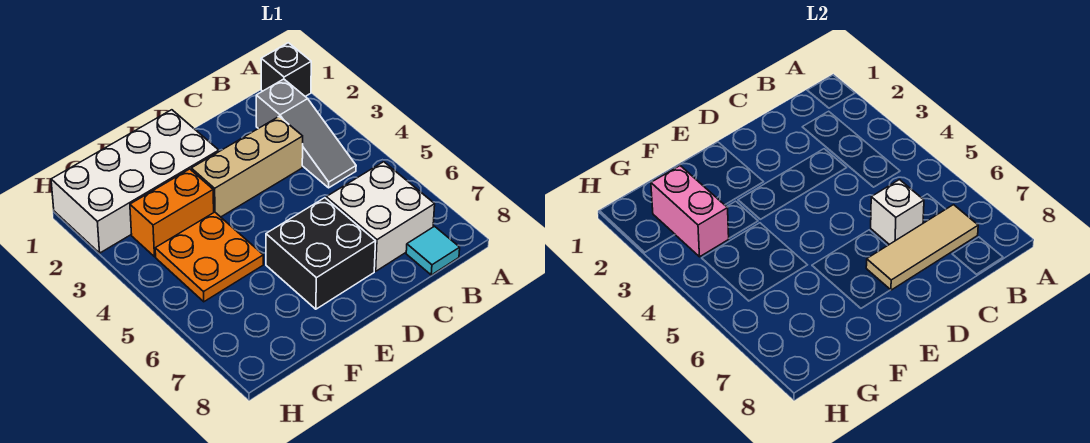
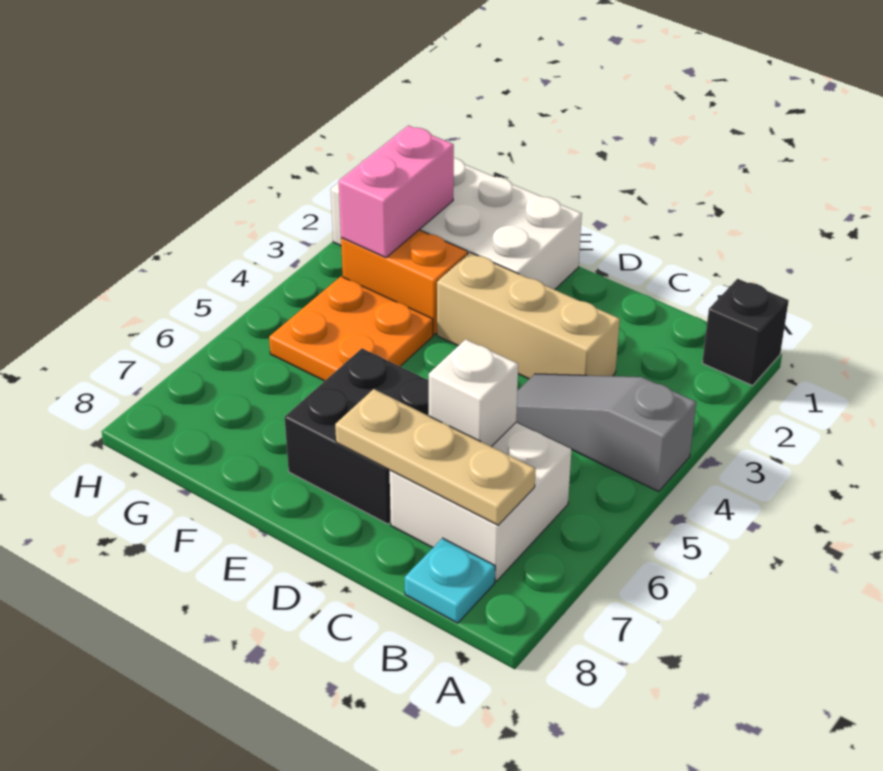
grey 1x3 slope [256,79,356,188] -> grey 1x3 slope turned to [516,374,696,492]
tan 1x3 tile [866,205,978,290] -> tan 1x3 plate [335,389,536,525]
cyan 1x1 tile [406,226,460,275] -> cyan 1x1 plate [405,538,495,623]

